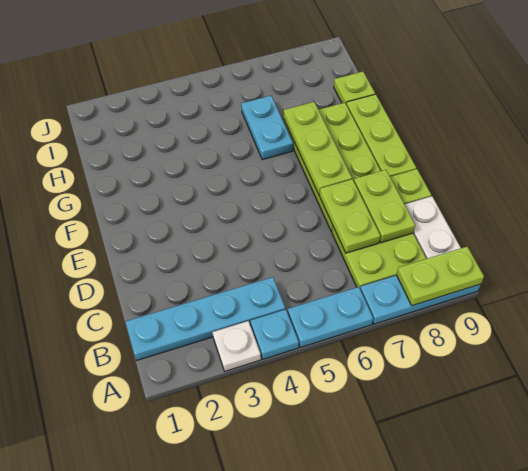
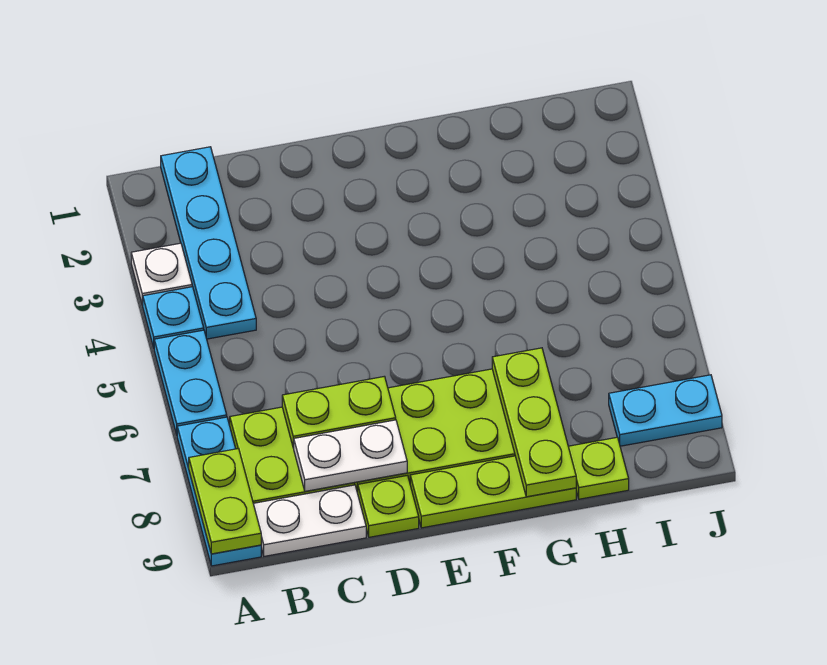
lime 1x2 plate [354,170,415,243] -> white 1x2 plate [294,420,407,491]
lime 1x3 plate [284,102,352,195] -> lime 1x3 plate turned to [492,348,576,497]
cyan 1x2 plate [241,96,293,160] -> cyan 1x2 plate moved to [609,375,722,446]

